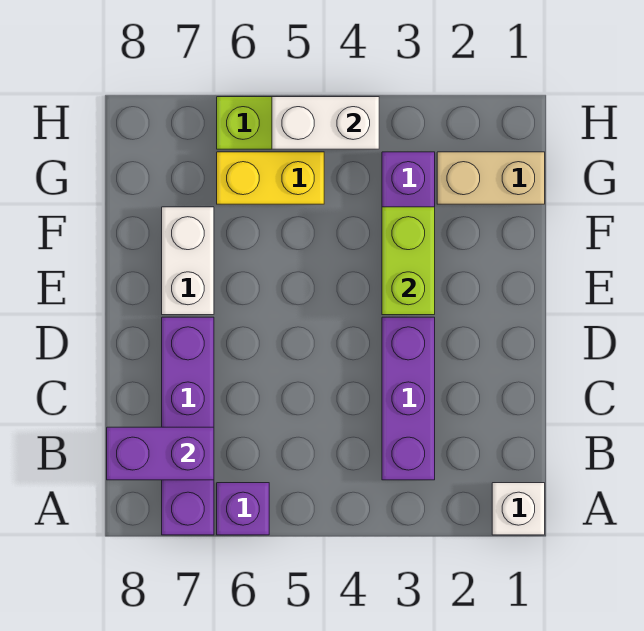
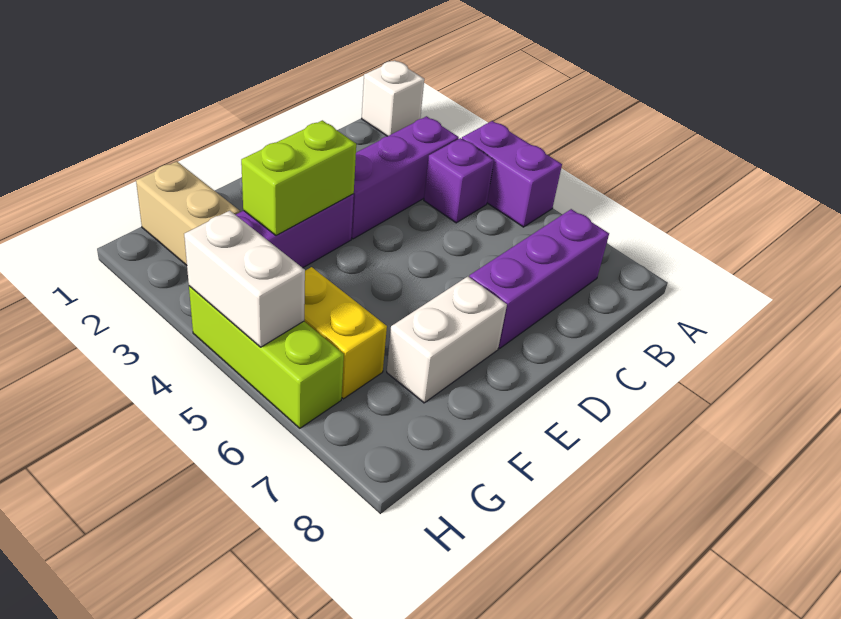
purple 1x1 brick [217,483,269,535] -> purple 1x1 brick moved to [424,138,494,223]
purple 1x4 brick [162,317,214,535] -> purple 1x3 brick [469,209,609,348]
purple 1x2 brick [107,427,214,480] -> purple 1x2 brick moved to [462,121,562,227]

